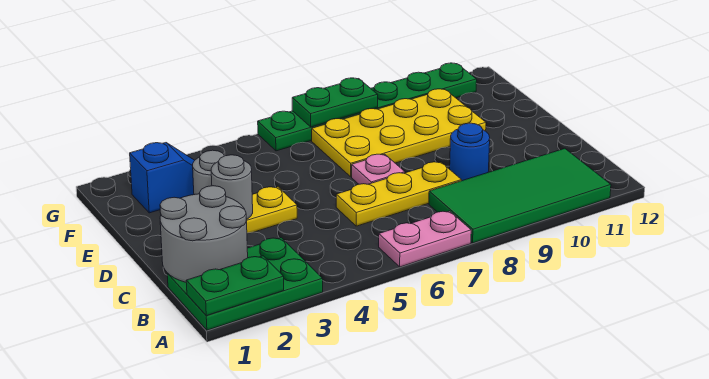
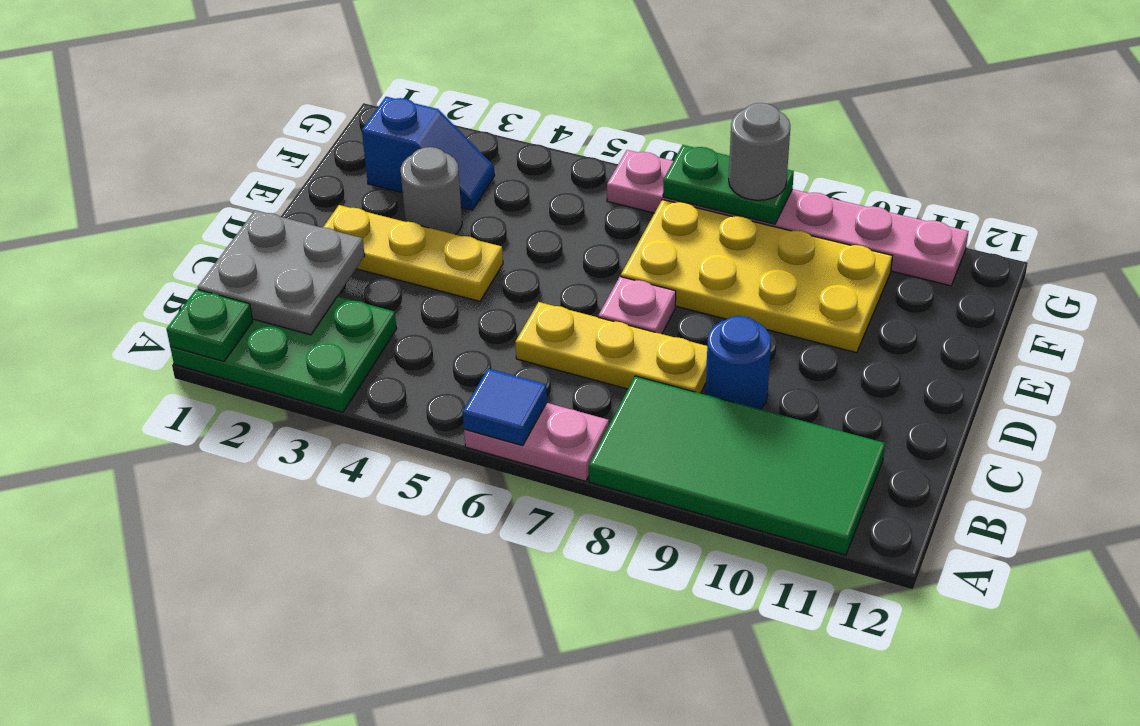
green 1x2 plate [186,256,284,316] -> green 1x1 plate [167,289,253,361]
none -> blue 1x1 tile [463,369,547,446]
grey 2x2 round brick [160,186,248,282] -> grey 2x2 plate [198,210,365,335]
grey 1x1 round brick [211,155,253,219] -> grey 1x1 round brick moved to [729,103,790,200]
green 1x6 plate [258,63,477,151] -> pink 1x6 plate [607,150,969,286]

